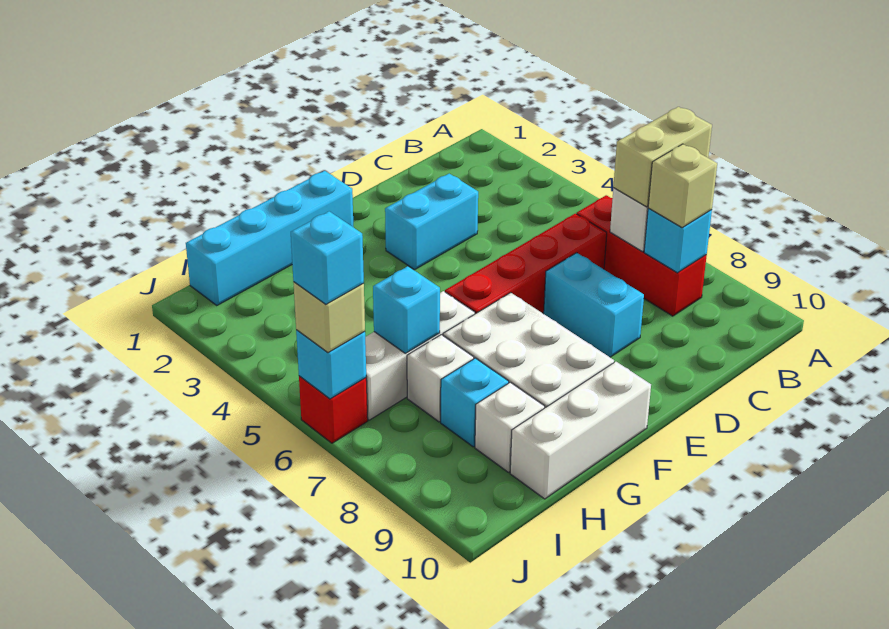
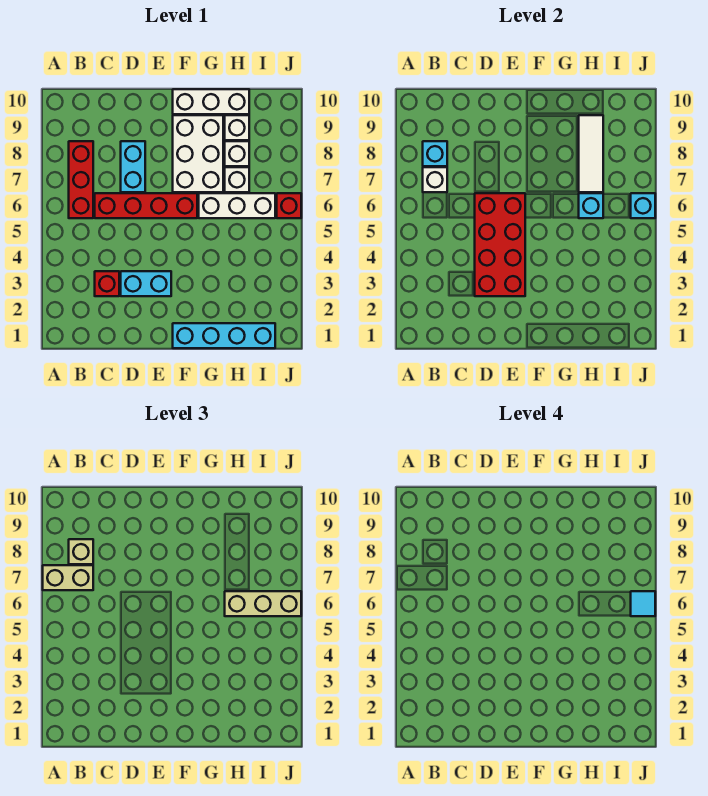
none -> red 1x1 brick [95,271,119,296]
none -> red 2x4 brick [475,193,525,296]
none -> white 1x3 tile [579,115,603,192]
cyan 1x1 brick [441,358,509,447] -> white 1x1 brick [225,141,249,166]
tan 1x1 brick [293,282,365,353] -> tan 1x3 brick [225,591,301,616]
cyan 1x1 brick [291,211,364,304] -> cyan 1x1 tile [631,591,655,616]

